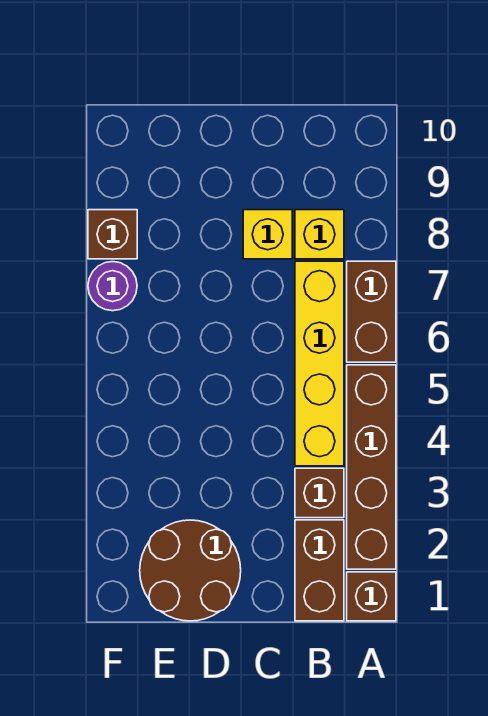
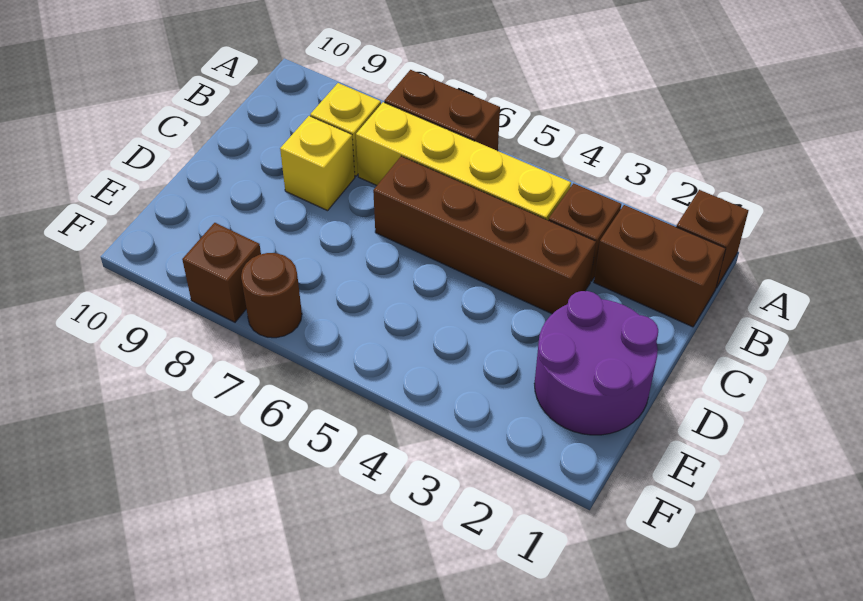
brown 1x4 brick [347,365,396,569] -> brown 1x4 brick moved to [373,156,596,314]
brown 2x2 round brick [140,520,241,621] -> purple 2x2 round brick [534,291,658,435]
purple 1x1 round brick [88,262,137,311] -> brown 1x1 round brick [241,253,302,338]

